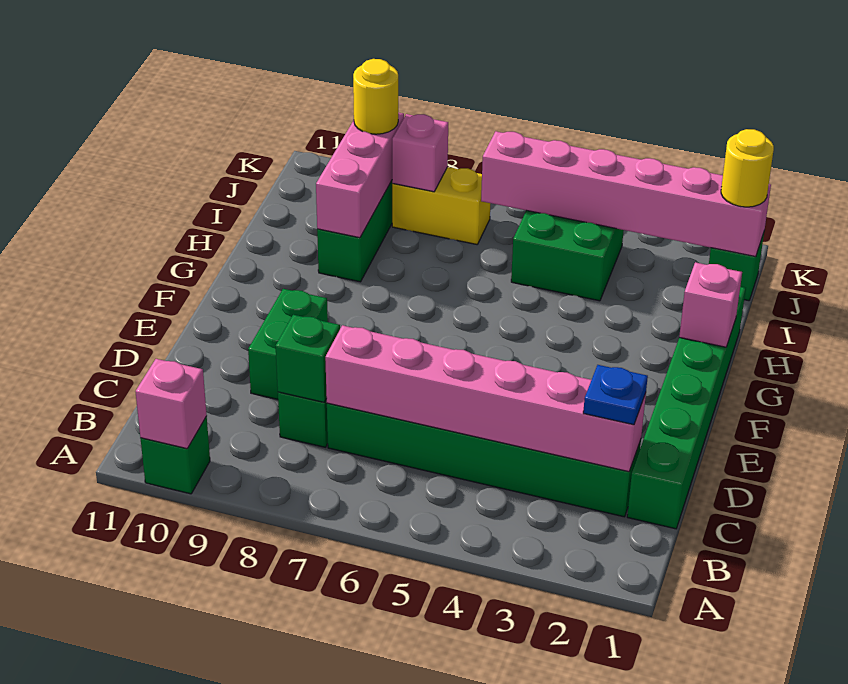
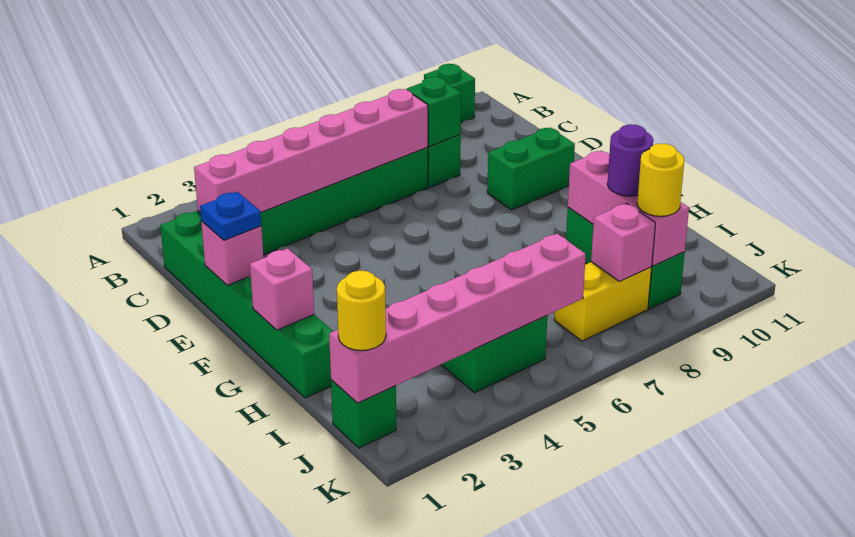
pink 1x1 brick [135,359,207,449] -> pink 1x1 brick moved to [201,221,263,285]
blue 1x1 plate [583,365,648,425] -> blue 1x1 plate moved to [200,192,261,240]
green 1x2 brick [248,289,328,399] -> green 1x2 brick turned to [487,128,575,210]
none -> purple 1x1 round brick [607,124,653,196]

